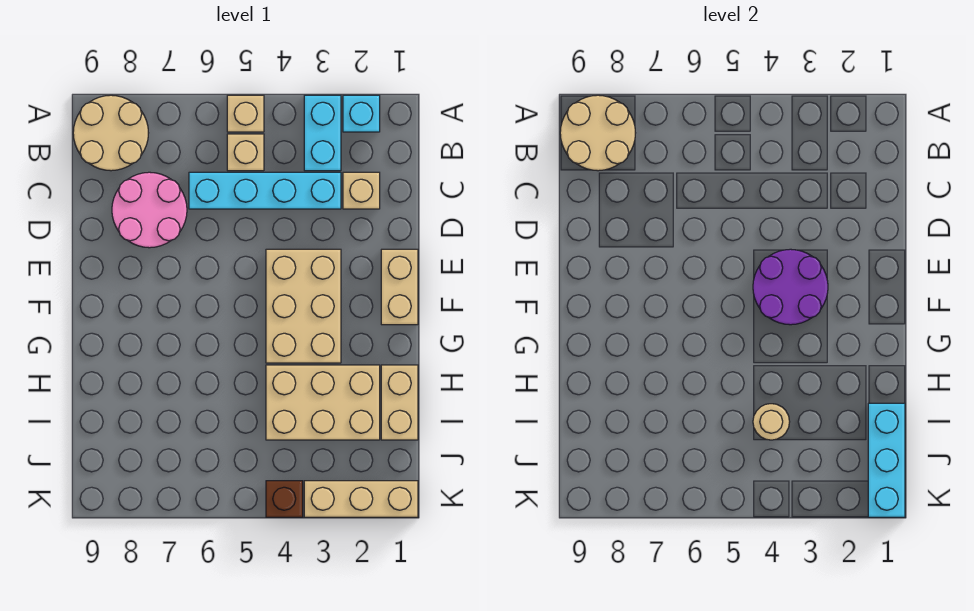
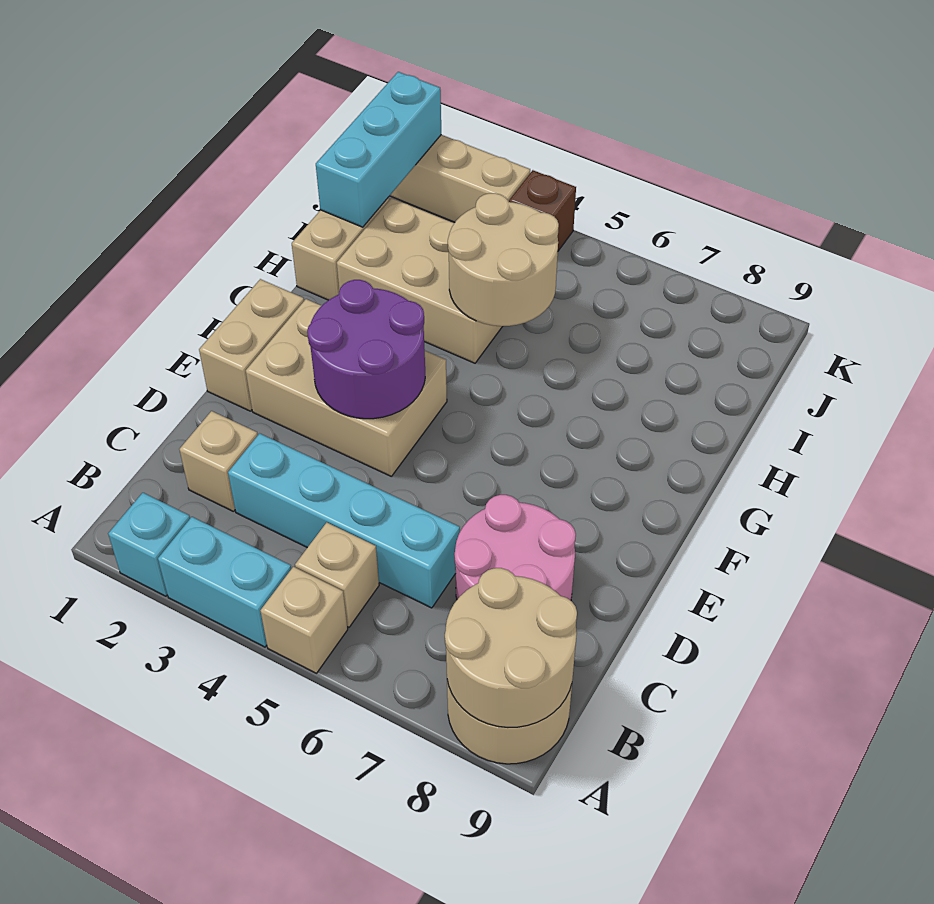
cyan 1x2 brick [304,95,341,171] -> cyan 1x2 brick turned to [158,517,291,647]
tan 2x3 brick [266,249,341,363] -> tan 2x3 brick turned to [246,299,447,476]
tan 1x1 round brick [753,404,790,440] -> tan 2x2 round brick [448,193,559,326]

